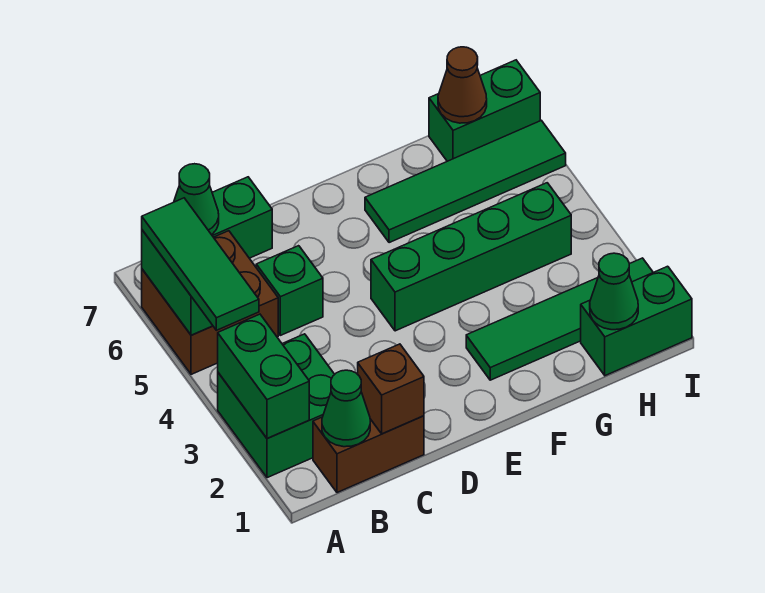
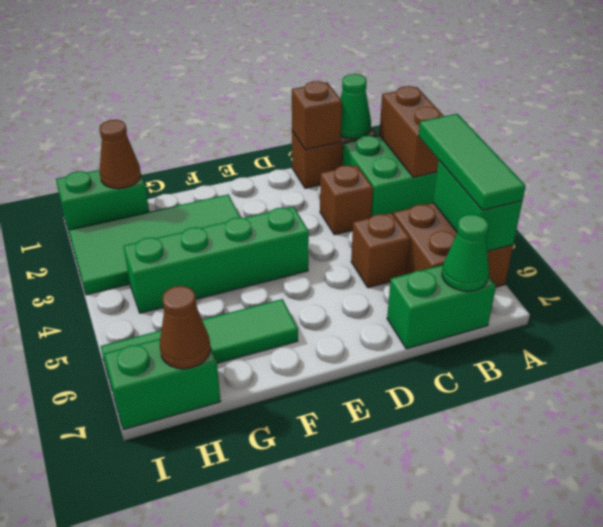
green 1x2 brick [218,314,309,439] -> brown 1x2 brick [379,86,443,177]
none -> brown 1x1 brick [320,165,373,235]
green 1x1 brick [256,246,323,335] -> brown 1x1 brick [351,213,410,288]
green 1x4 tile [466,258,653,380] -> green 2x4 tile [69,194,240,295]
green 1x1 cone [590,253,638,330] -> brown 1x1 cone [100,120,141,189]

